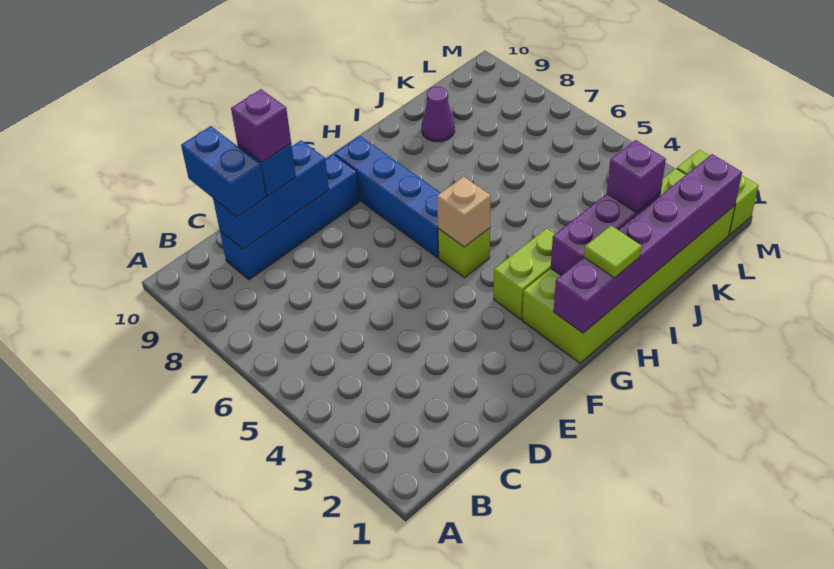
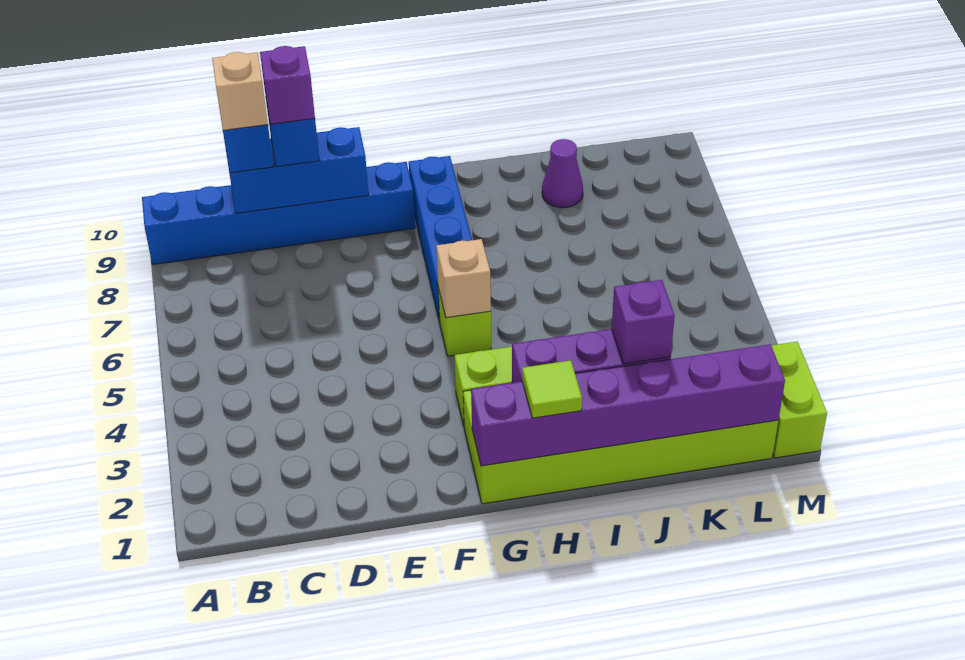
blue 1x4 brick [220,154,359,280] -> blue 1x6 brick [142,162,415,264]
none -> tan 1x1 brick [212,52,268,130]

